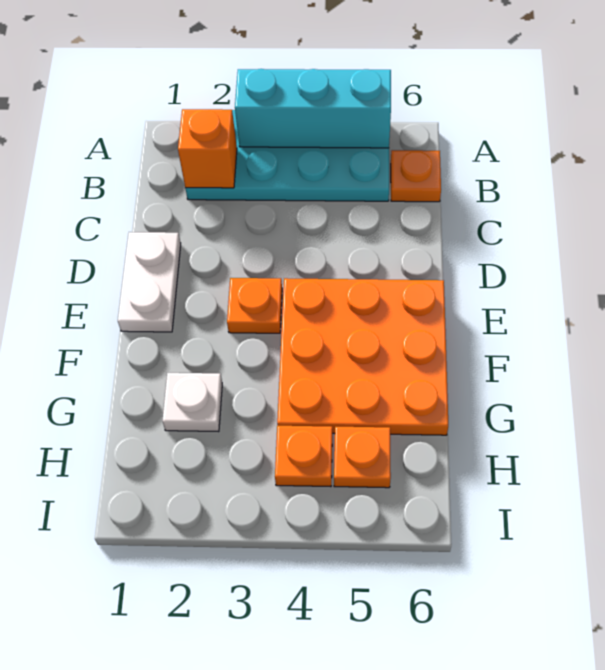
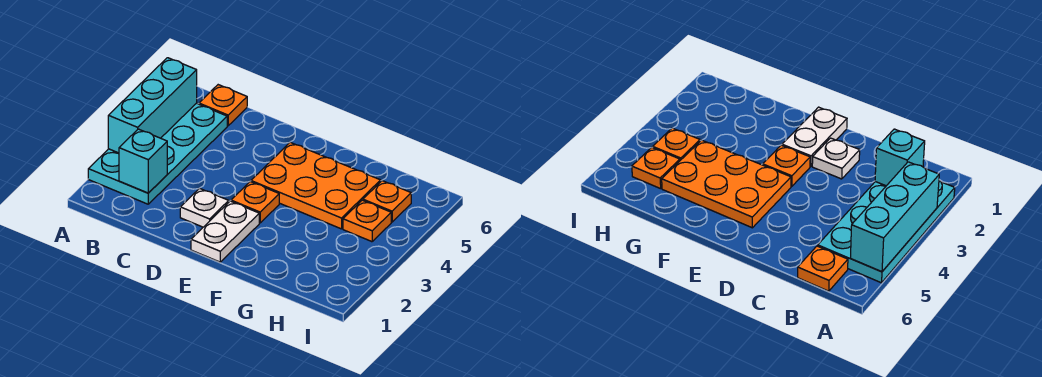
orange 1x1 brick [178,109,237,188] -> cyan 1x1 brick [119,129,167,193]
white 1x2 plate [118,232,181,332] -> white 1x2 plate turned to [191,201,259,262]
orange 3x3 plate [277,278,448,435] -> orange 2x3 plate [251,142,381,229]
white 1x1 plate [162,373,222,432] -> white 1x1 plate moved to [180,188,229,227]

